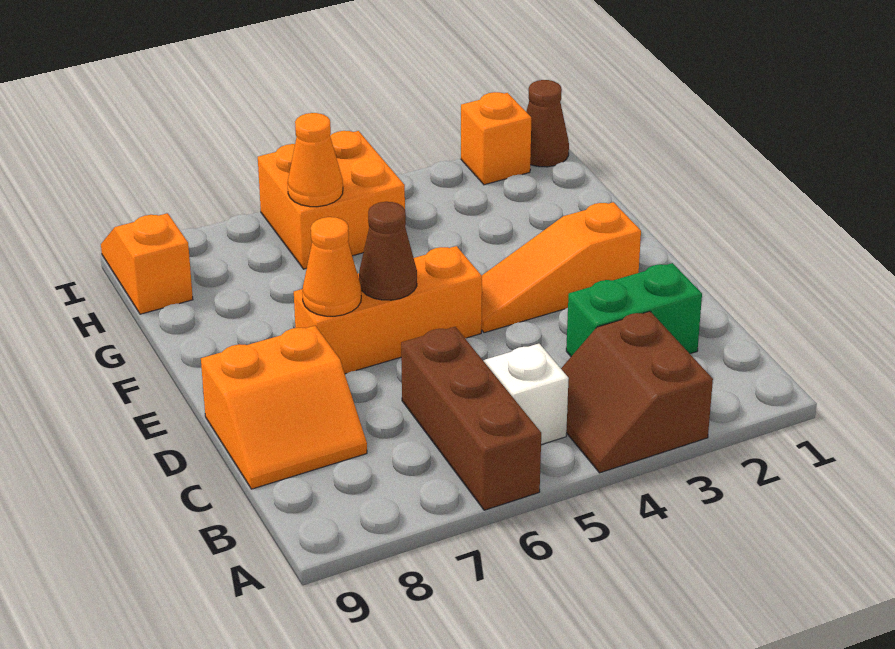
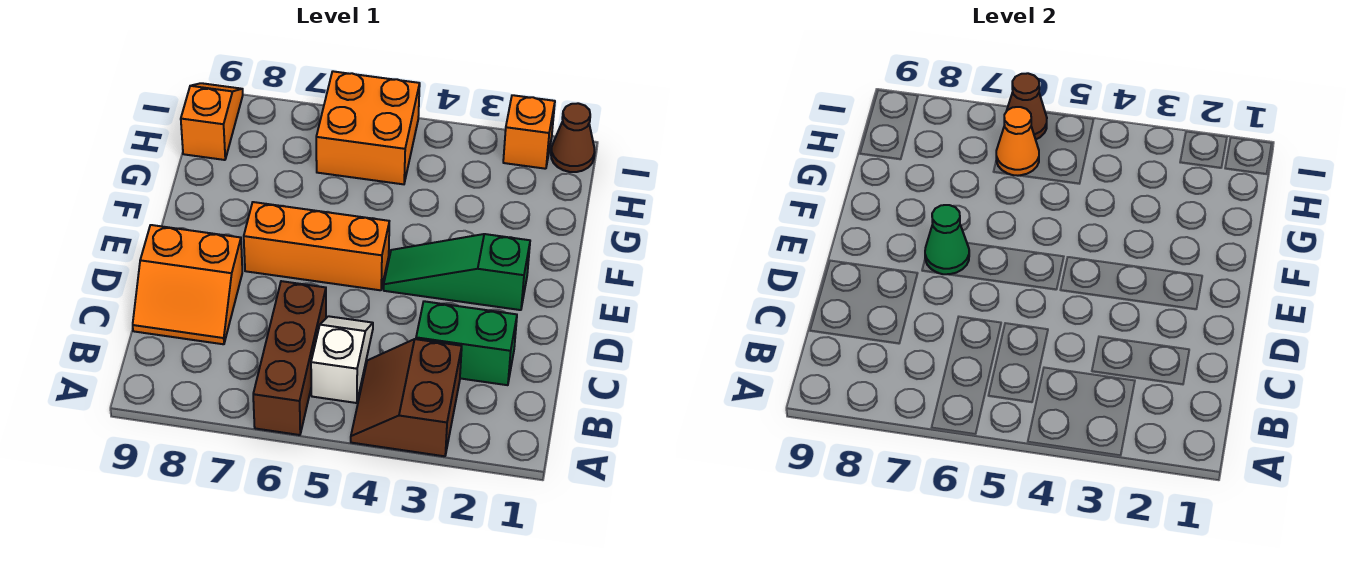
orange 1x3 slope [481,202,641,333] -> green 1x3 slope [384,234,530,310]
brown 1x1 cone [359,202,417,300] -> brown 1x1 cone moved to [1007,73,1047,140]
orange 1x1 cone [302,217,361,316] -> green 1x1 cone [925,205,969,274]

